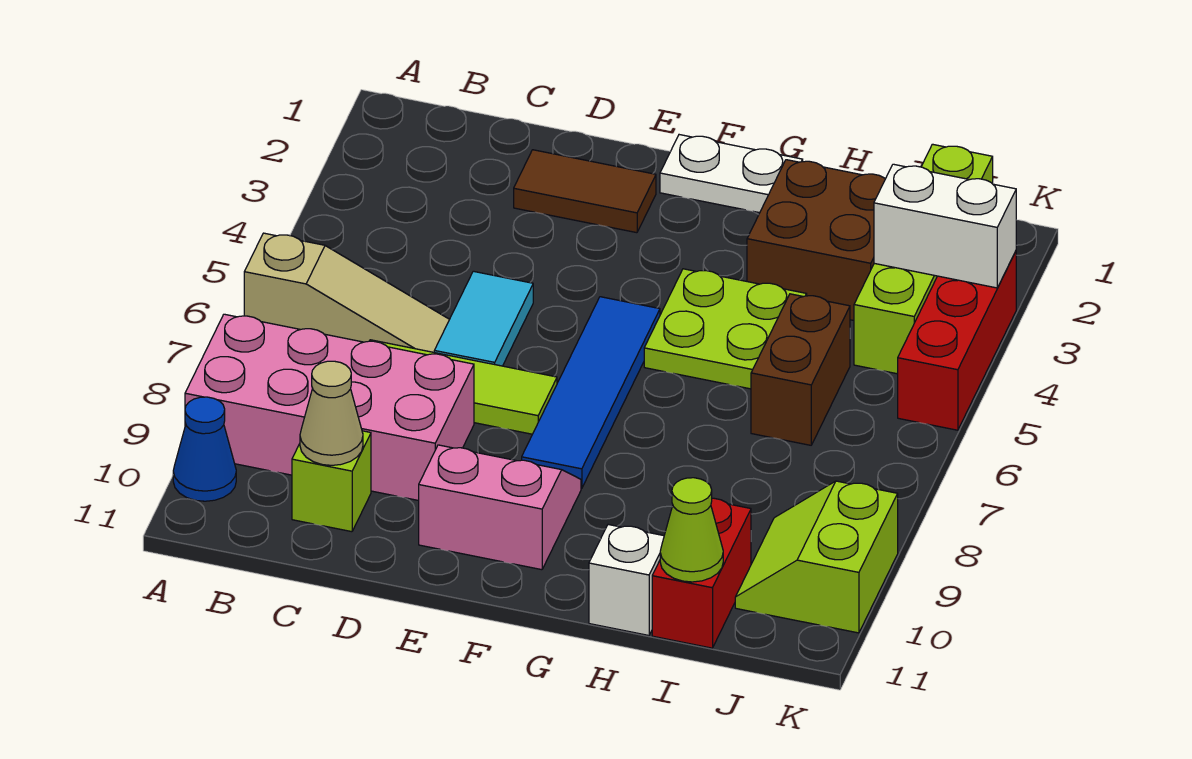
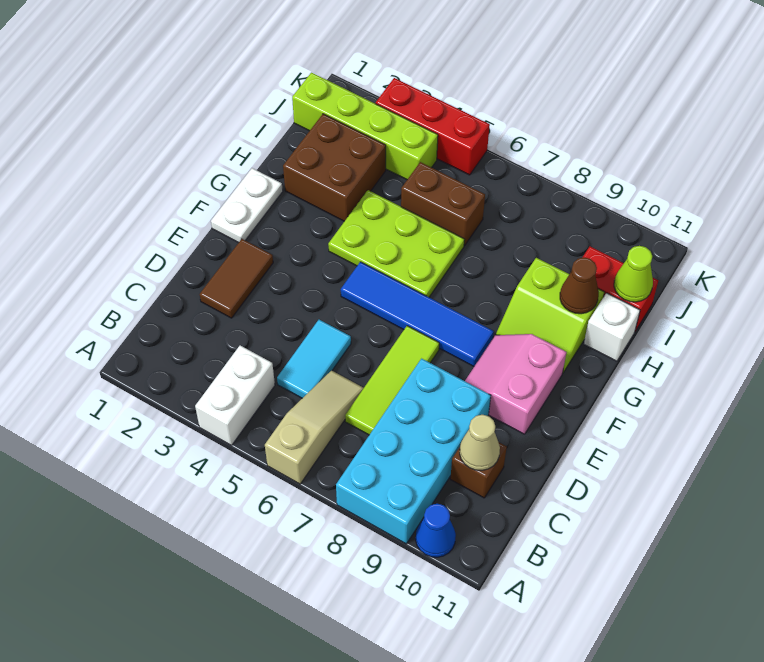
pink 2x4 brick [185,314,474,501] -> cyan 2x4 brick [336,359,491,544]
lime 1x1 brick [292,431,371,532] -> brown 1x1 brick [450,442,507,498]
cyan 1x2 tile [434,271,533,366] -> cyan 1x2 tile turned to [277,320,351,398]
lime 2x2 plate [644,269,807,389] -> lime 2x3 plate [328,190,465,297]
none -> brown 1x1 cone [560,257,599,314]
white 1x2 brick [874,164,1016,288] -> white 1x2 brick moved to [195,346,275,445]
lime 2x2 slope [735,481,898,633] -> lime 2x2 slope moved to [496,258,604,373]

